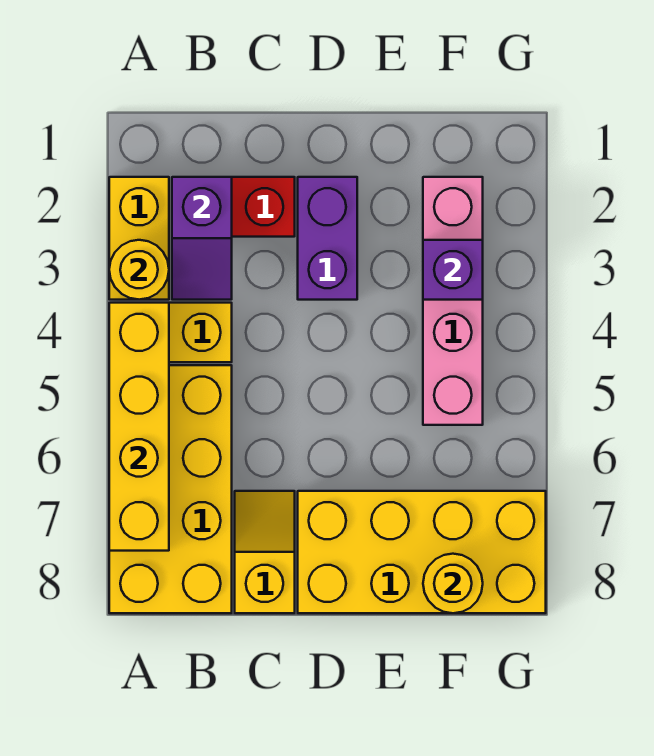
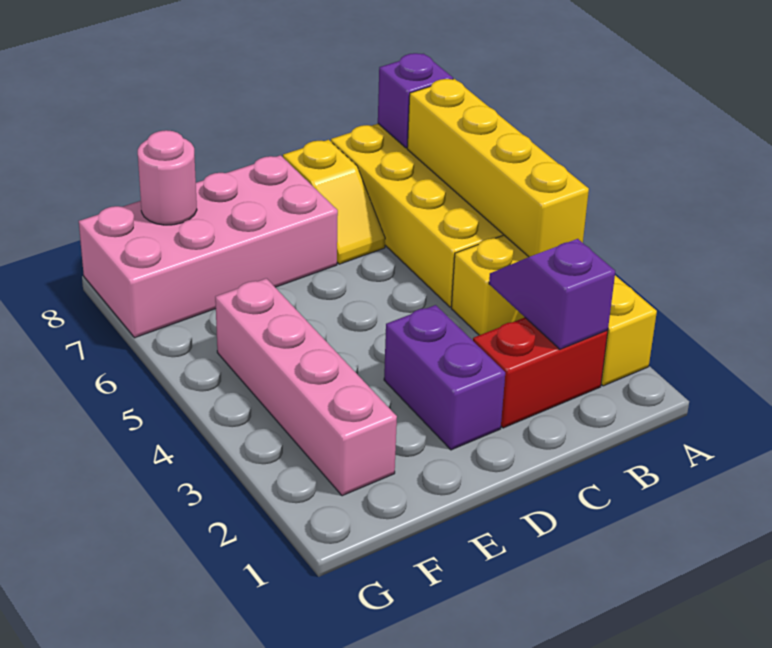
yellow 1x1 round brick [109,240,169,300] -> none
yellow 2x4 brick [298,491,546,613] -> pink 2x4 brick [79,155,338,338]
purple 1x1 brick [423,240,483,300] -> purple 1x1 brick moved to [378,53,453,148]
yellow 1x1 round brick [423,554,483,613] -> pink 1x1 round brick [138,130,197,225]

